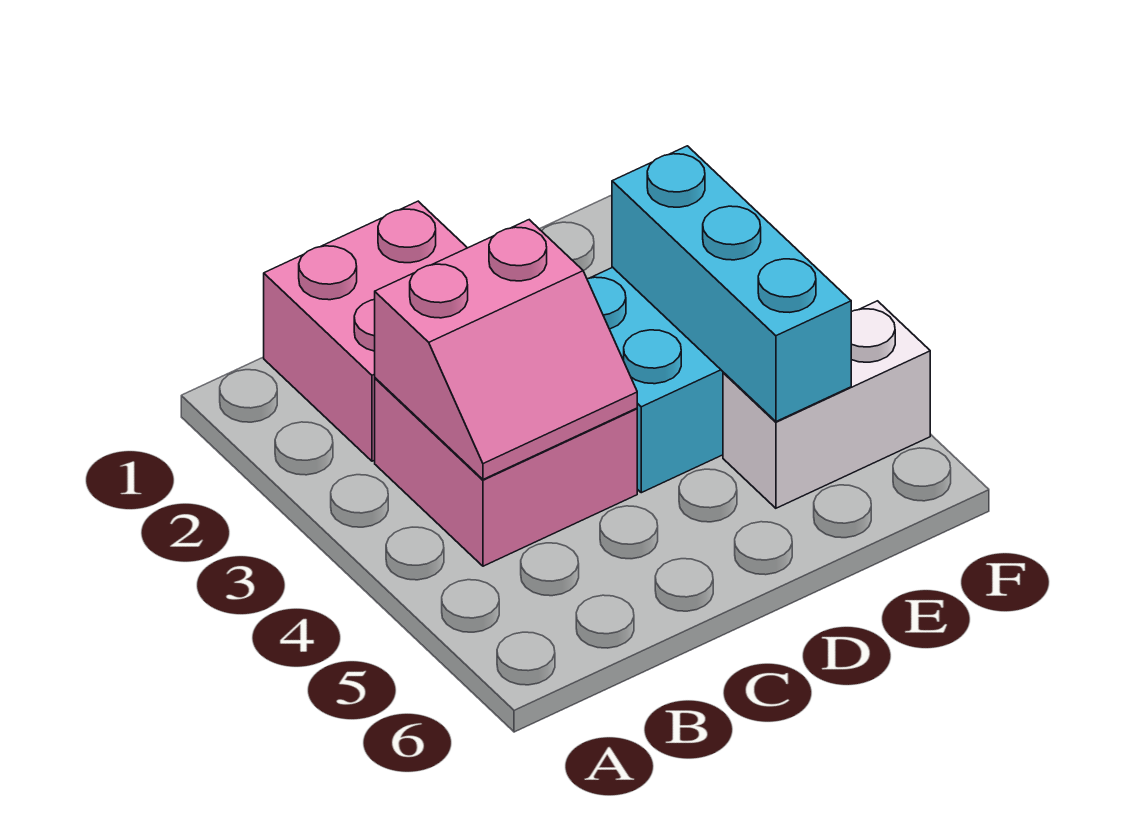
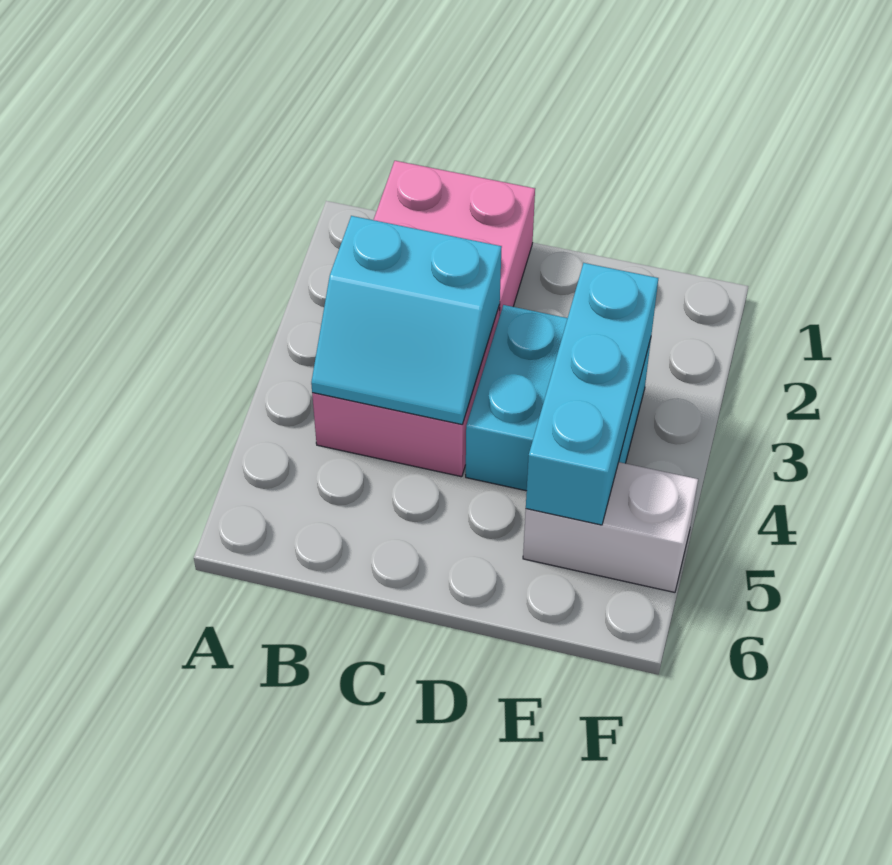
pink 2x2 slope [375,220,637,479] -> cyan 2x2 slope [311,216,502,424]

